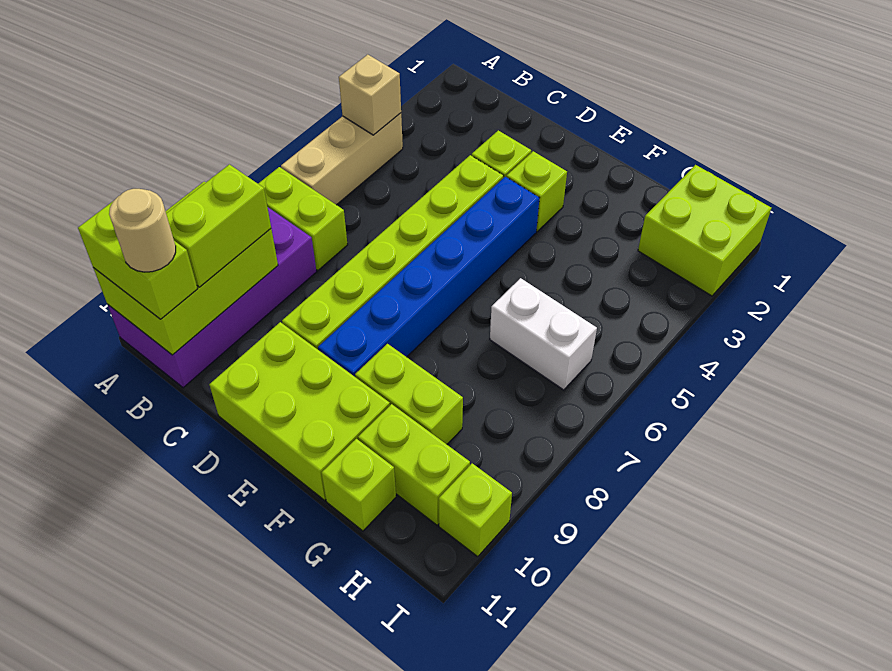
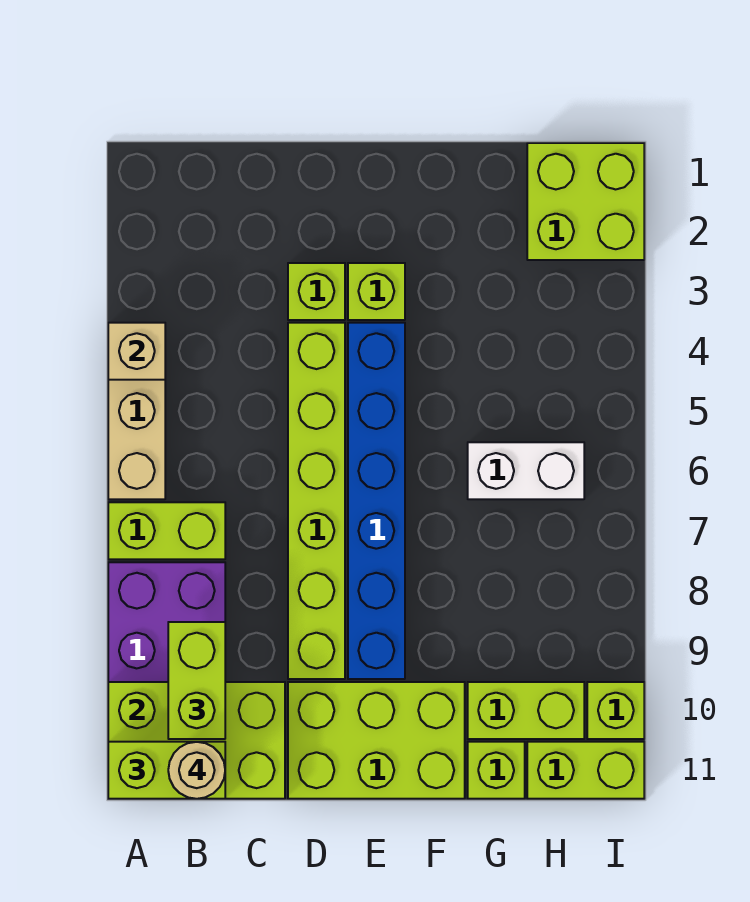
lime 2x3 brick [94,182,278,355] -> lime 2x3 brick turned to [108,682,285,799]
lime 1x2 brick [355,344,463,444] -> lime 1x2 brick moved to [527,742,644,799]

